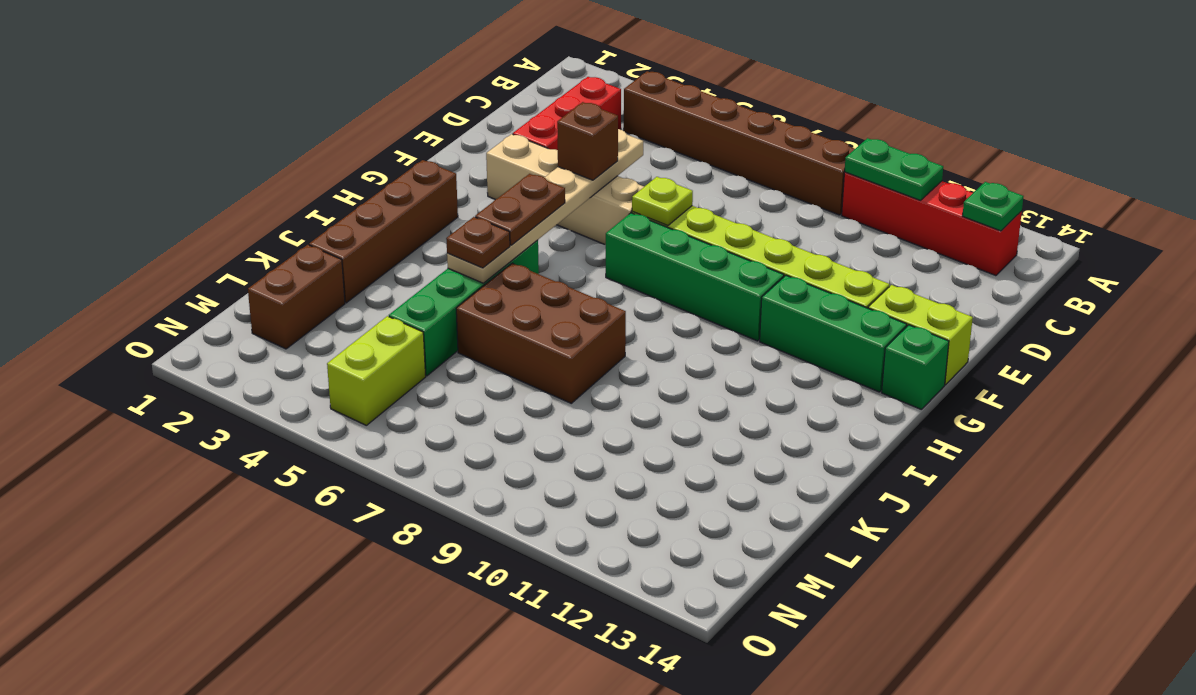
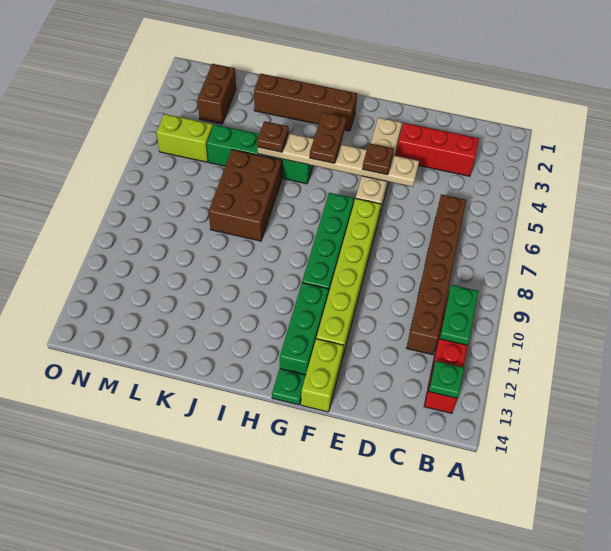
brown 1x6 brick [624,71,854,215] -> brown 1x6 brick moved to [407,194,466,355]
brown 1x1 brick [557,102,618,180] -> brown 1x1 plate [363,143,394,175]
lime 1x1 plate [632,177,693,226] -> none
green 1x1 brick [882,325,949,410] -> green 1x1 plate [272,369,306,405]
brown 1x2 plate [475,174,565,245] -> brown 1x2 plate turned to [310,112,347,163]
brown 1x2 brick [248,245,345,349] -> brown 1x2 brick turned to [197,64,236,124]

